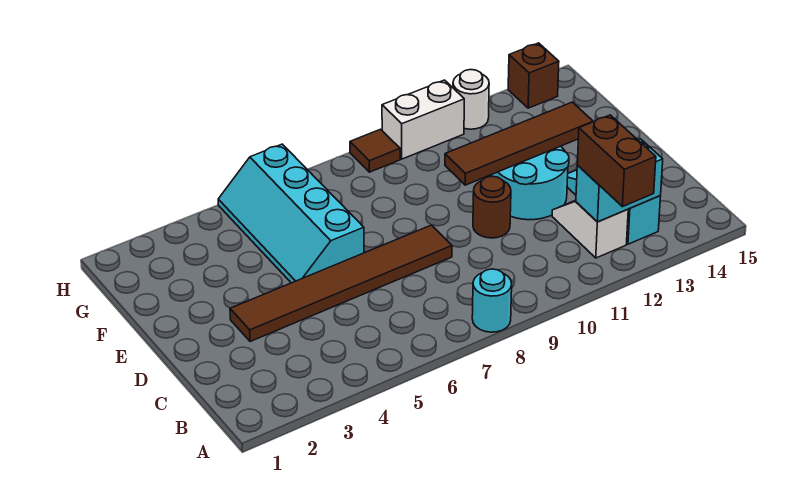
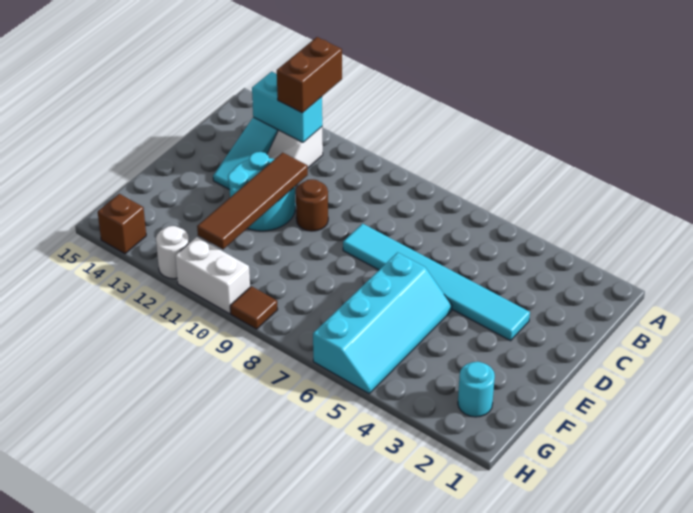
cyan 1x1 round brick [472,269,512,332] -> cyan 1x1 round brick moved to [458,362,495,417]
brown 1x6 tile [230,225,452,342] -> cyan 1x6 tile [343,224,530,341]
brown 1x4 tile [445,102,593,185] -> brown 1x4 tile turned to [197,153,308,249]

